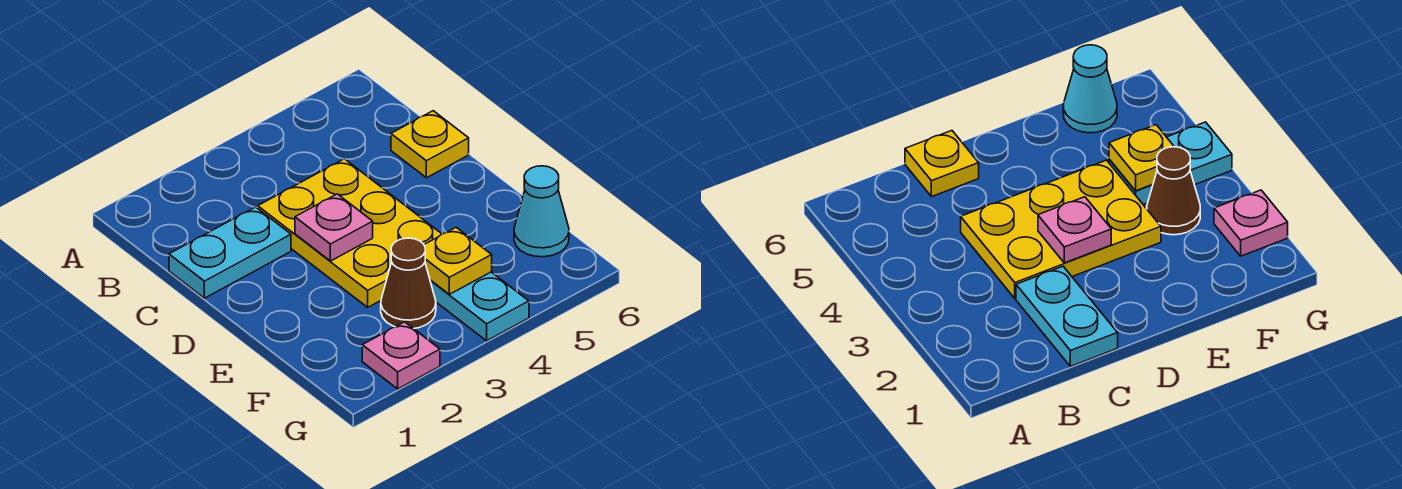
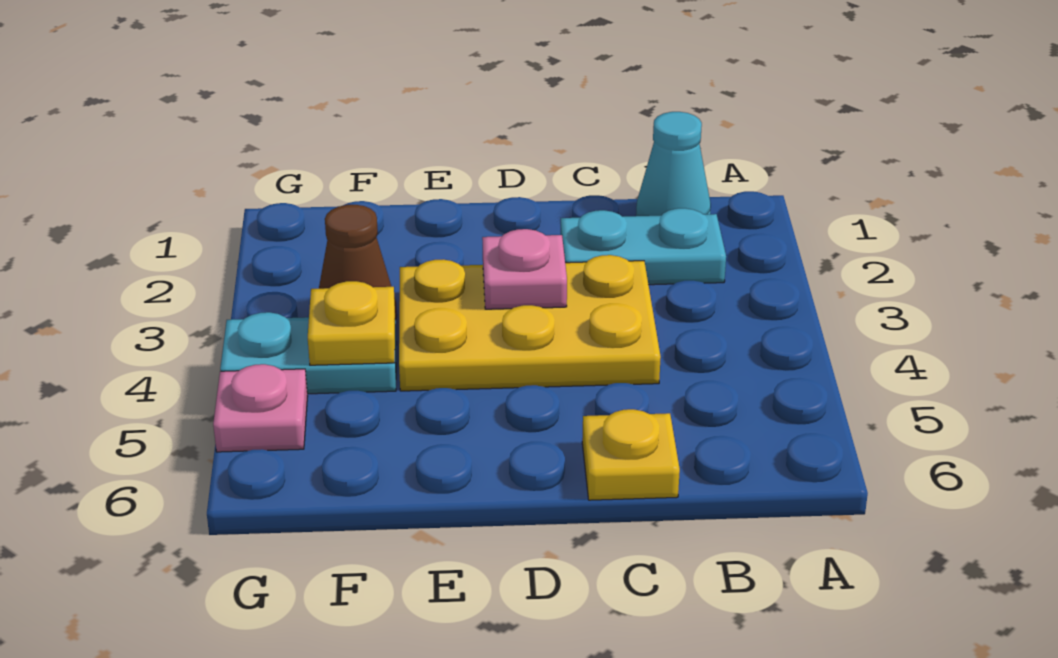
cyan 1x2 plate [169,207,291,298] -> cyan 1x2 plate turned to [561,208,726,285]
cyan 1x1 cone [514,166,569,257] -> cyan 1x1 cone moved to [636,112,711,216]
pink 1x1 plate [362,322,440,389] -> pink 1x1 plate moved to [213,364,308,452]

